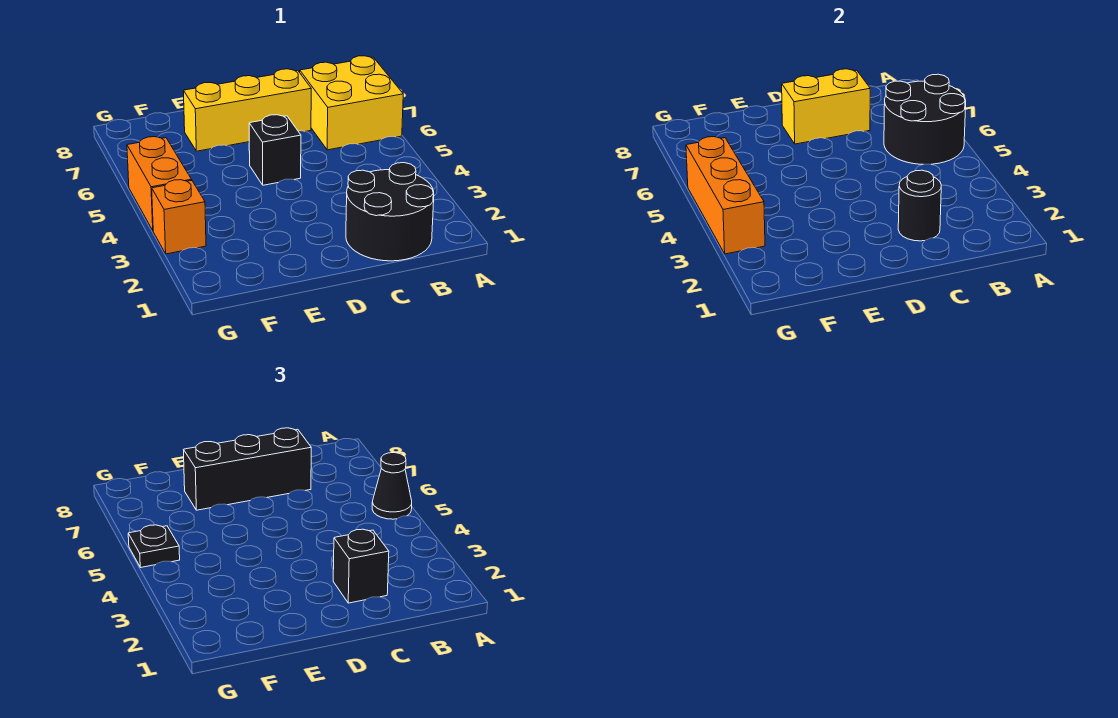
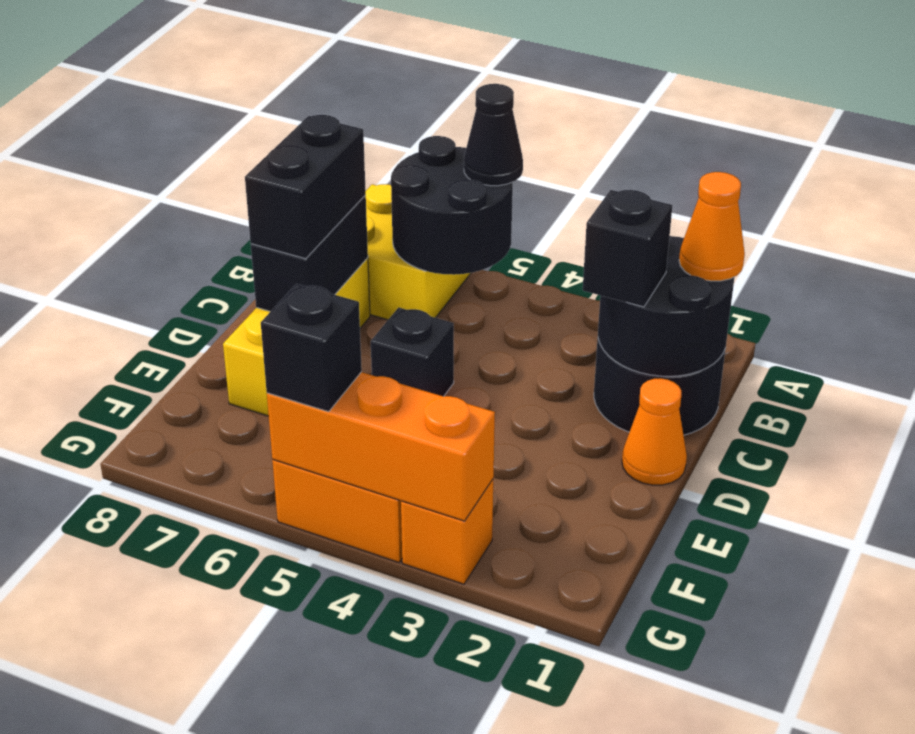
none -> orange 1x1 cone [679,172,745,281]
black 1x1 round brick [898,170,941,241] -> black 2x2 round brick [598,236,734,376]
yellow 1x2 brick [782,69,870,144] -> black 1x2 brick [251,196,368,312]
black 1x3 brick [184,428,311,510] -> black 1x2 brick [245,115,366,259]
none -> orange 1x1 cone [622,378,687,485]
black 1x1 plate [128,525,180,568] -> black 1x1 brick [261,284,362,412]

